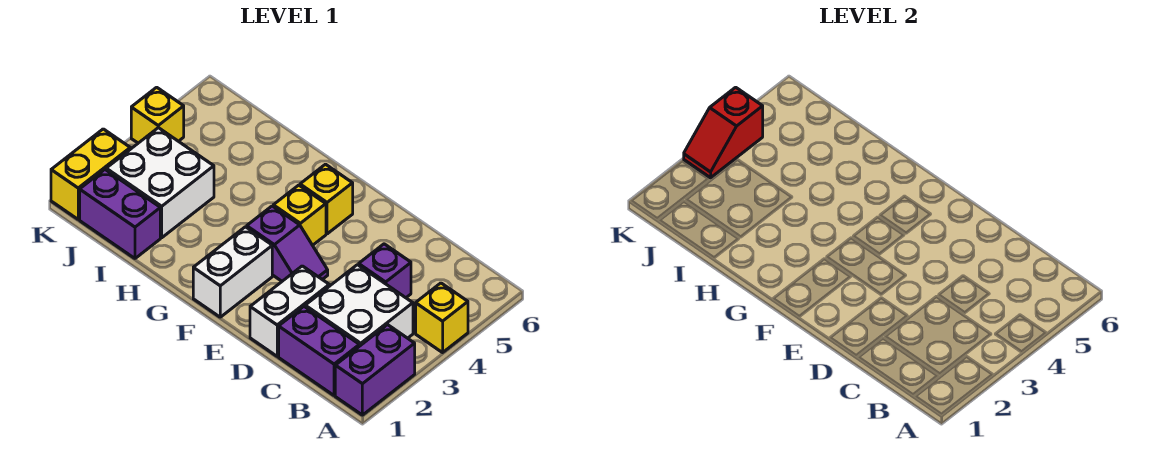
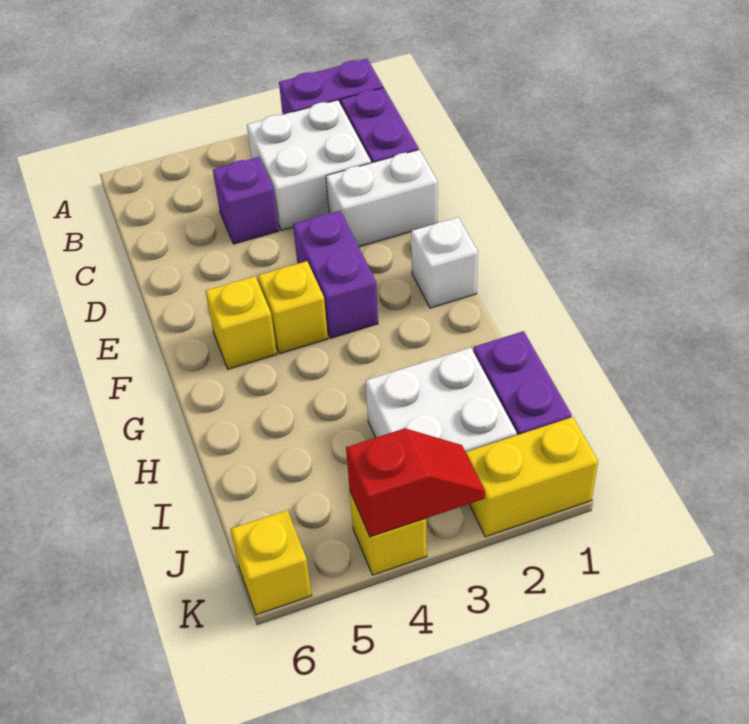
yellow 1x1 brick [416,283,468,353] -> yellow 1x1 brick moved to [231,510,312,615]
purple 1x2 slope [247,206,328,281] -> purple 1x2 brick [293,211,378,338]
white 1x2 brick [193,227,272,317] -> white 1x1 brick [411,217,478,308]

